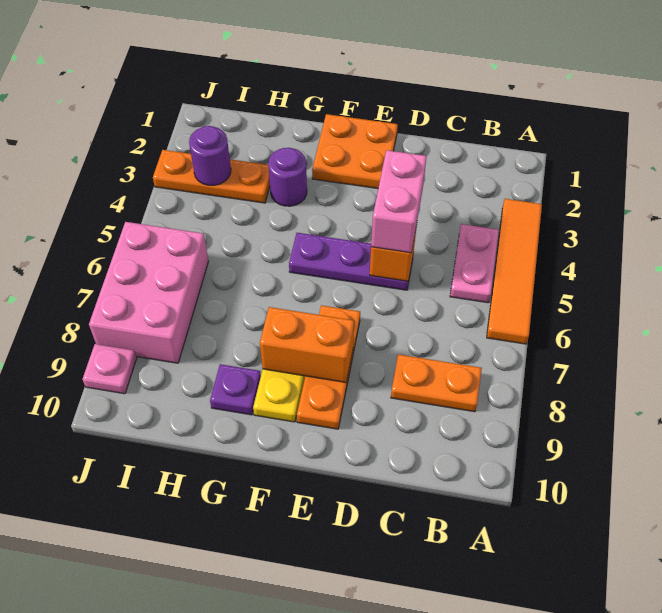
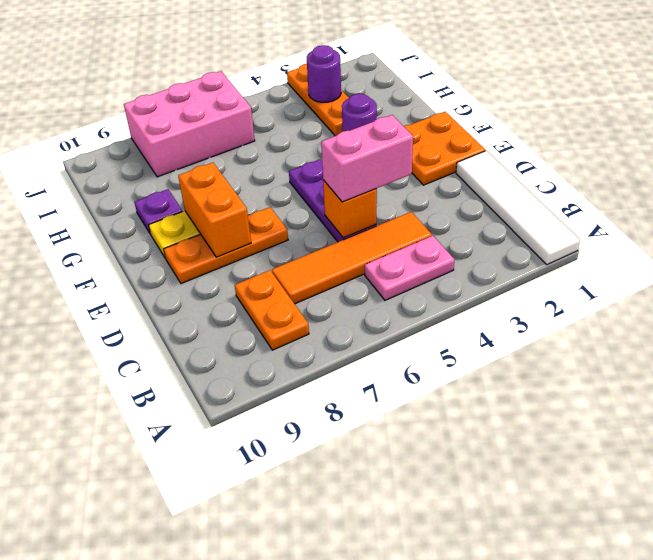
none -> white 1x4 tile [456,151,580,265]
orange 1x4 tile [487,199,542,344] -> orange 1x4 tile moved to [272,212,432,304]
pink 1x1 plate [83,344,137,394] -> none

